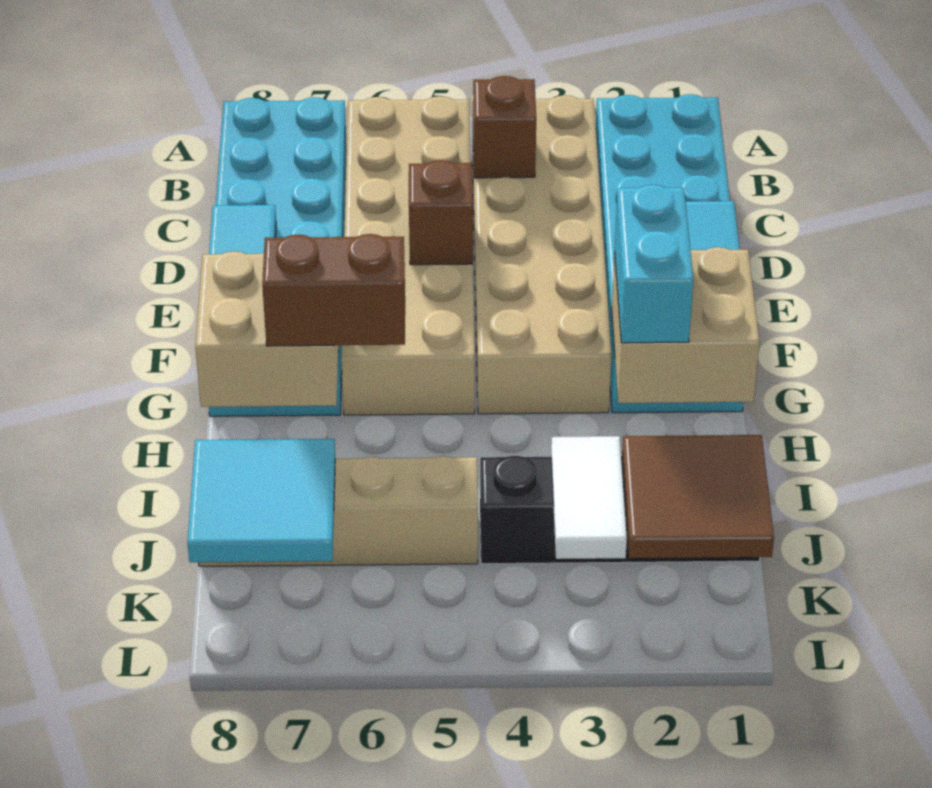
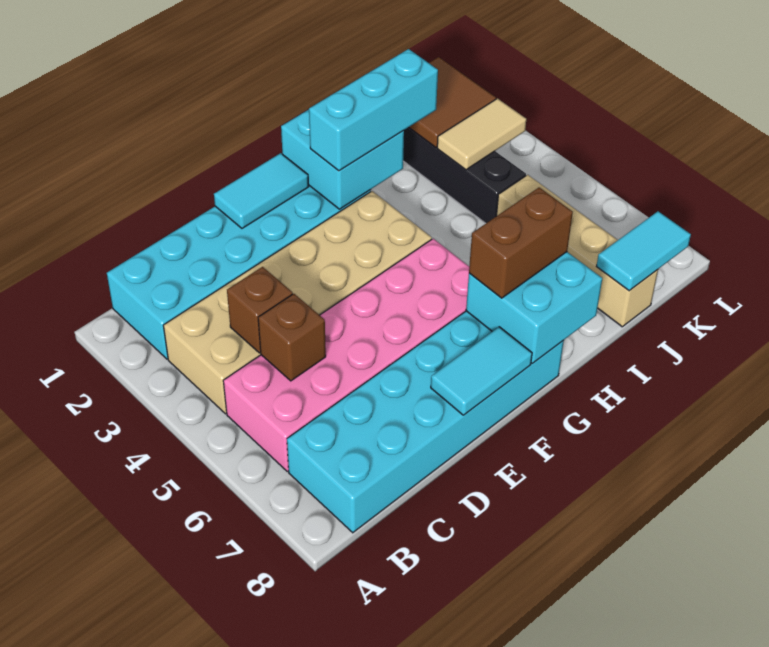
tan 2x6 brick [341,96,475,415] -> pink 2x6 brick [223,239,469,471]
brown 1x1 brick [409,160,473,265] -> brown 1x1 brick moved to [258,294,326,381]
tan 2x2 brick [612,247,760,403] -> cyan 2x2 brick [281,110,404,209]
cyan 1x2 brick [615,185,693,343] -> cyan 1x3 brick [309,49,438,171]
tan 2x2 brick [195,251,338,407] -> cyan 2x2 brick [466,252,602,363]
brown 1x2 brick [262,234,405,346] -> brown 1x2 brick turned to [469,187,573,298]
white 1x2 tile [551,436,627,559] -> tan 1x2 tile [437,99,526,170]
cyan 2x2 tile [187,439,335,562] -> cyan 1x2 tile [596,211,691,291]

